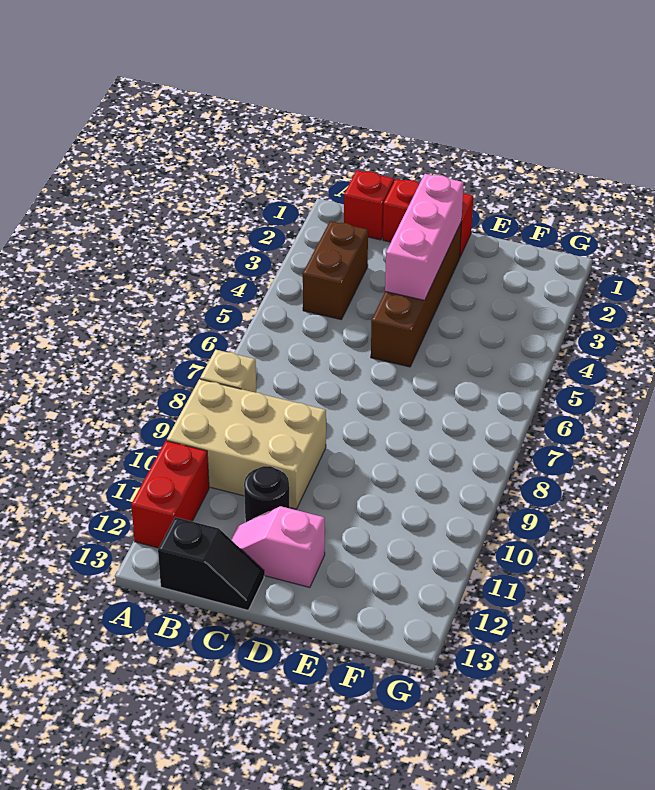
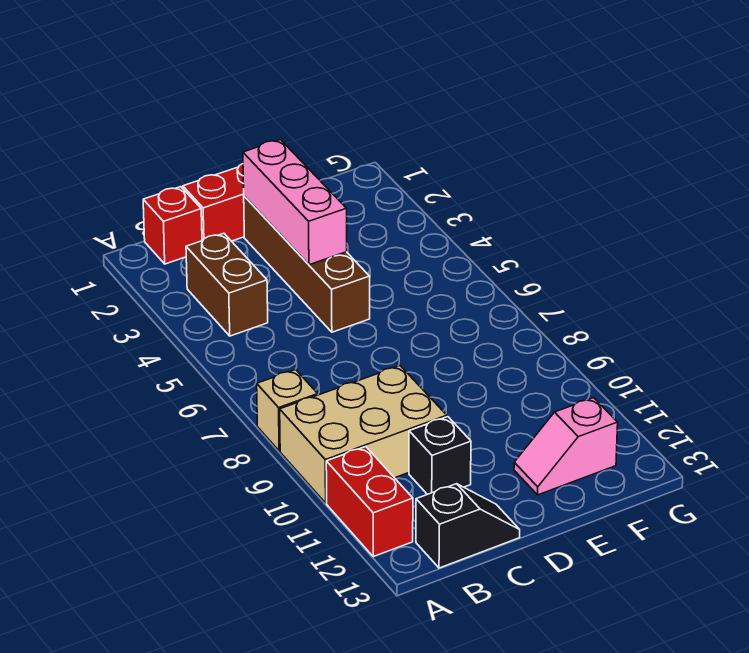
black 1x1 round brick [244,466,290,522] -> black 1x1 brick [409,417,471,494]
pink 1x2 slope [231,506,325,587] -> pink 1x2 slope moved to [514,398,618,495]

